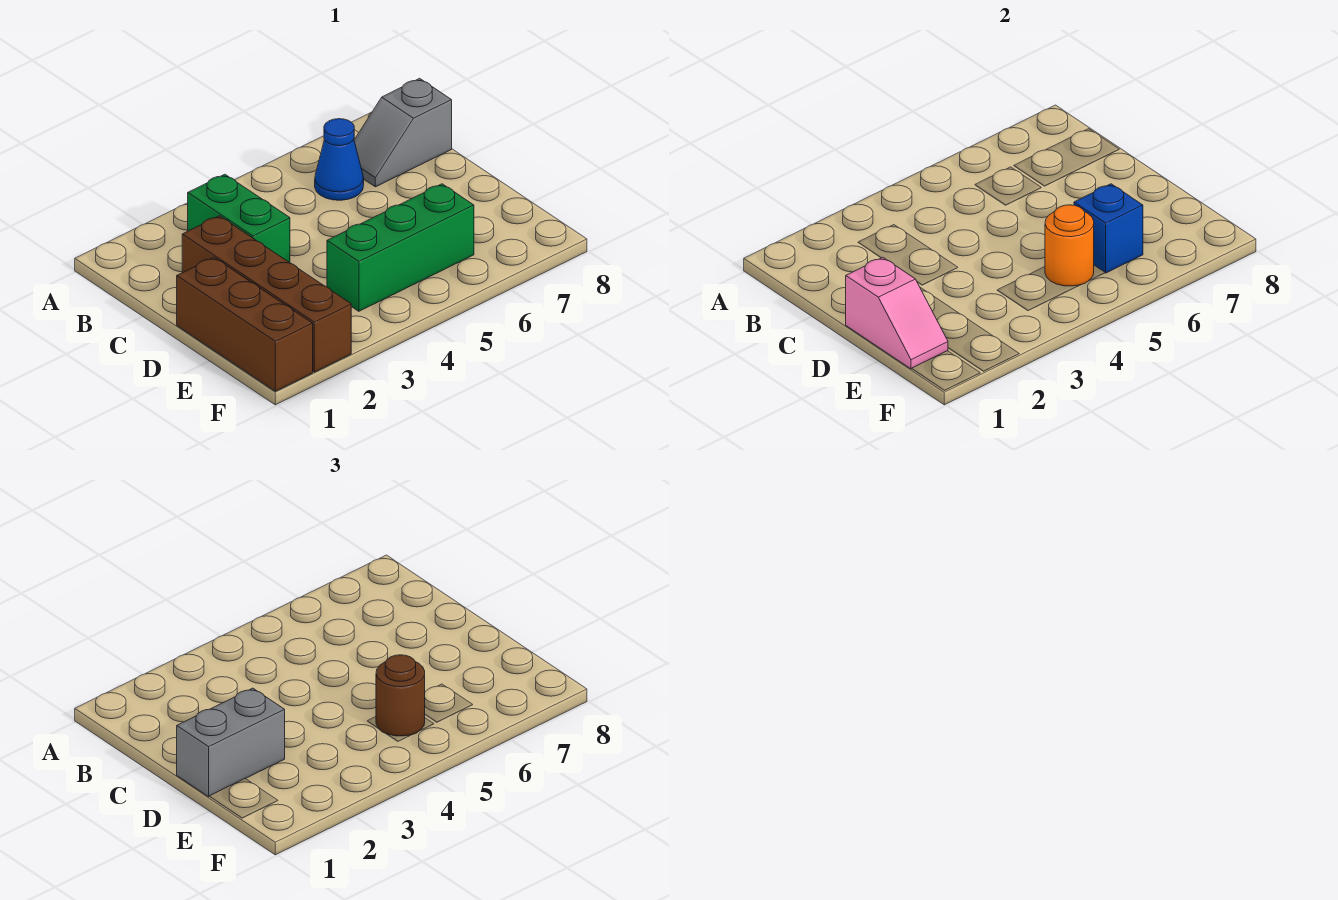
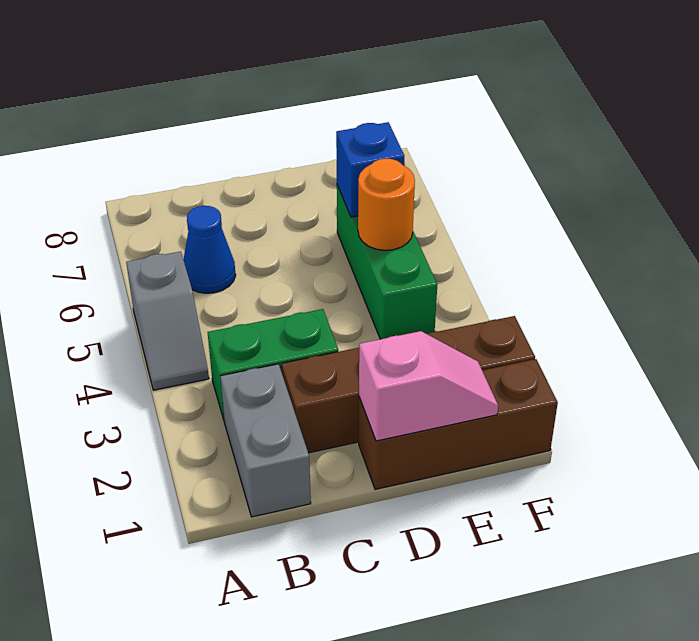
grey 1x2 slope [354,78,452,187] -> grey 1x2 slope moved to [126,252,209,390]
grey 1x2 brick [177,688,285,796] -> grey 1x2 brick moved to [220,364,311,517]
brown 1x1 round brick [376,655,425,736] -> none

